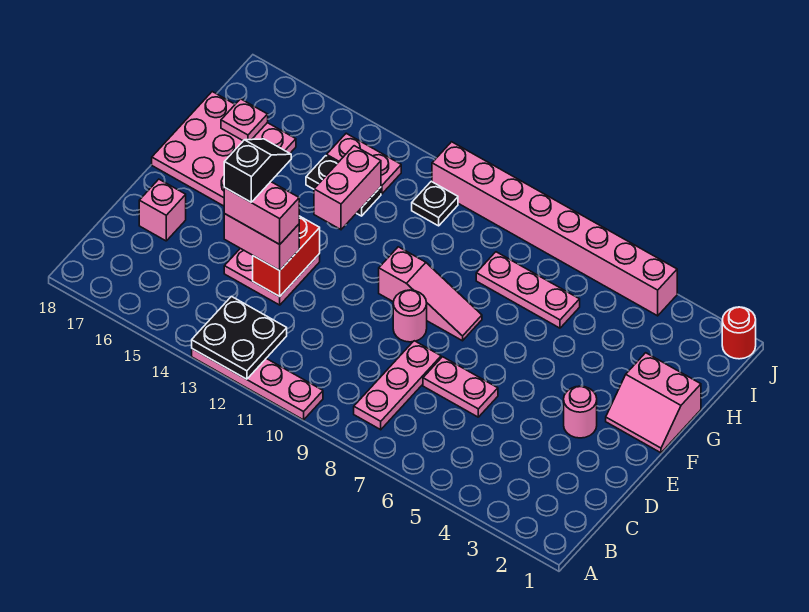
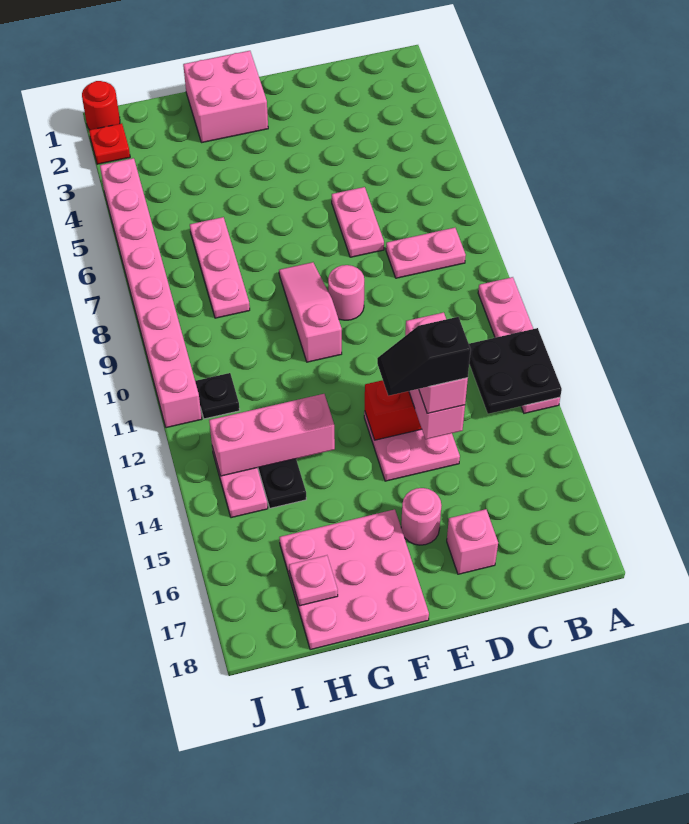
pink 1x3 plate [354,341,441,430] -> pink 1x2 plate [386,228,466,278]
pink 1x1 round brick [564,386,597,438] -> pink 1x1 round brick moved to [401,488,442,545]
pink 2x2 slope [606,353,701,453] -> pink 2x2 brick [183,51,268,143]
pink 1x2 brick [314,146,381,230] -> pink 1x3 brick [209,394,335,476]
none -> red 1x1 plate [89,123,130,164]

